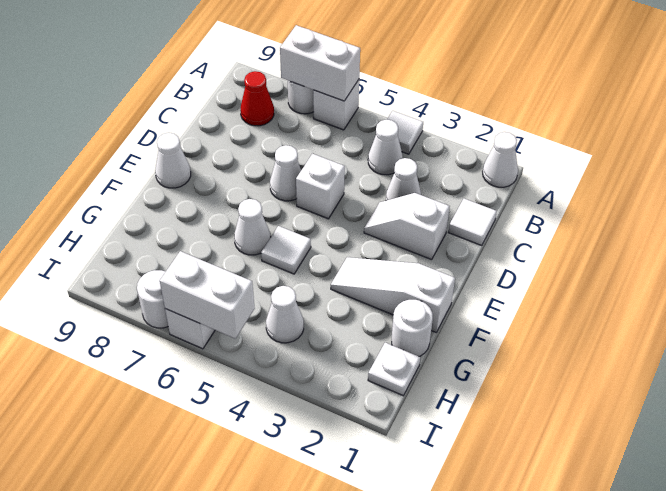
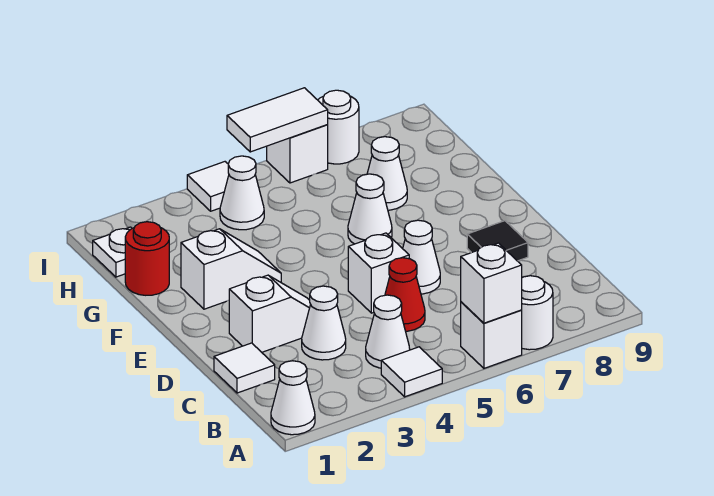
white 1x2 brick [280,25,360,101] -> white 1x1 brick [461,243,522,323]
red 1x1 cone [240,71,274,126] -> red 1x1 cone moved to [385,258,425,331]
none -> black 1x1 tile [467,221,528,261]
white 1x1 cone [155,133,191,188] -> white 1x1 cone moved to [367,137,407,210]
white 1x3 slope [331,257,455,332] -> white 1x2 slope [181,229,281,309]
white 1x1 tile [261,226,311,274] -> white 1x1 tile moved to [187,162,229,211]
white 1x1 round brick [392,300,433,356] -> red 1x1 round brick [125,222,169,295]
white 1x2 brick [160,251,255,339] -> white 1x2 tile [227,88,328,152]

